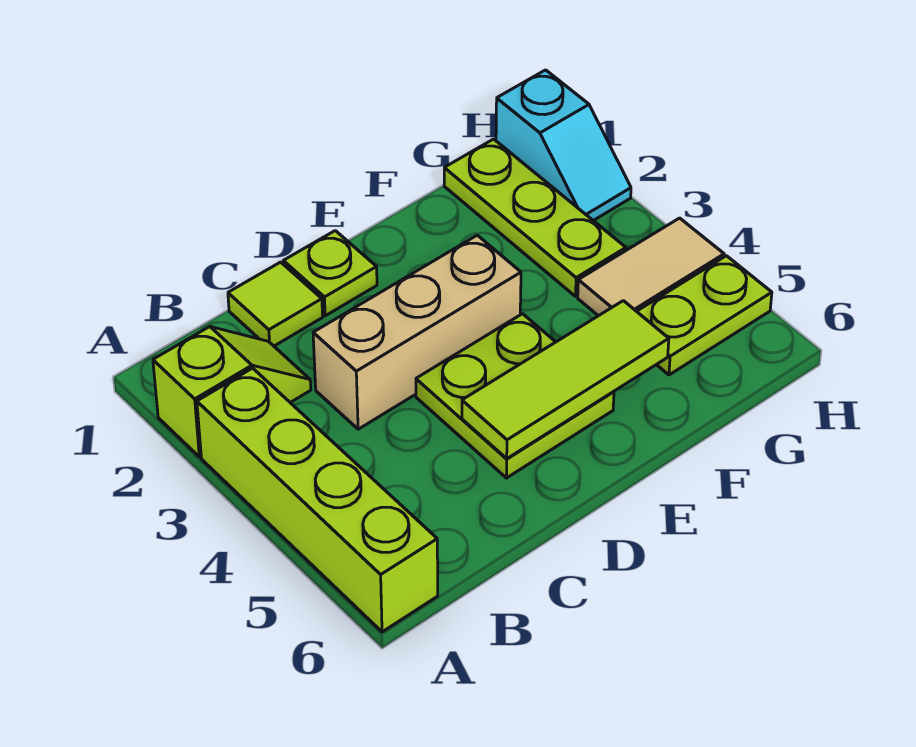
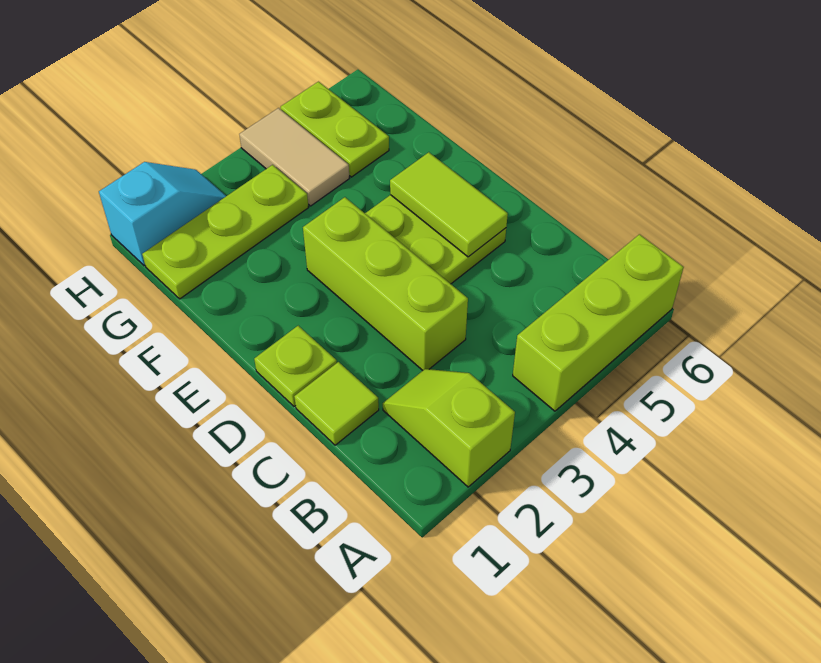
lime 1x4 brick [197,368,438,632] -> lime 1x3 brick [513,234,684,411]
tan 1x3 brick [313,235,521,429] -> lime 1x3 brick [303,197,468,370]
lime 1x3 tile [462,301,669,459] -> lime 1x2 tile [390,152,508,257]

